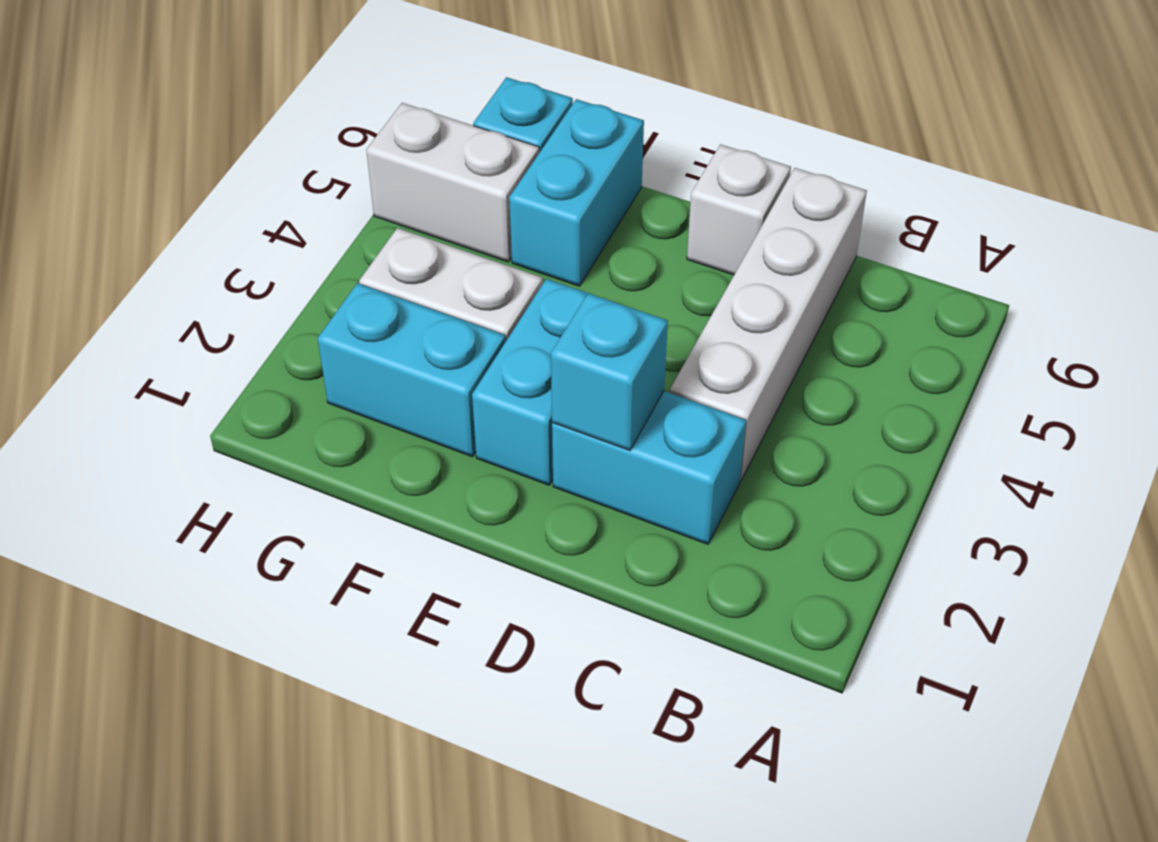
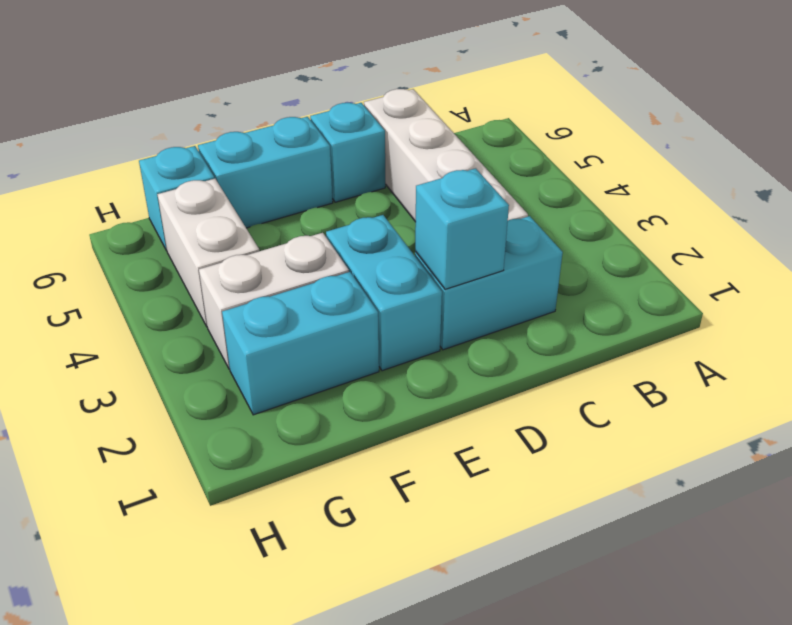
white 1x1 brick [687,144,791,275] -> cyan 1x1 brick [310,103,385,202]
cyan 1x2 brick [509,99,644,286] -> cyan 1x2 brick turned to [198,117,333,228]
white 1x2 brick [366,103,539,262] -> white 1x2 brick turned to [157,179,259,326]

